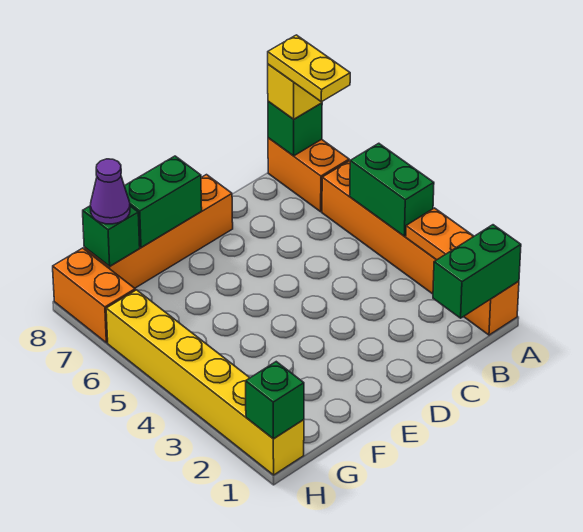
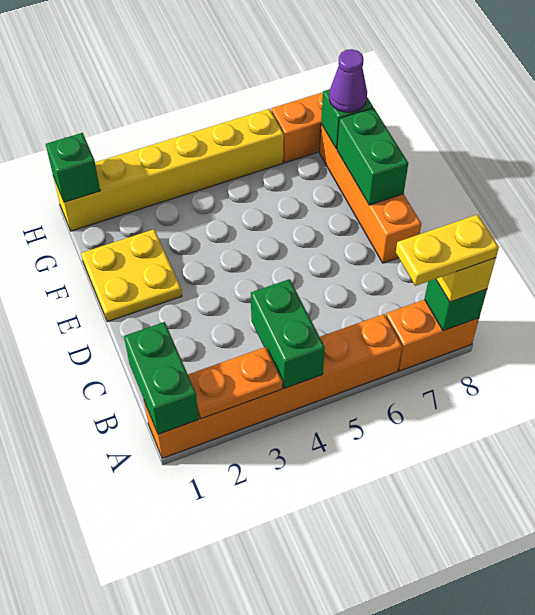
green 1x2 brick [350,143,434,236] -> green 1x2 brick turned to [251,279,325,389]
none -> yellow 2x2 plate [81,229,182,322]

